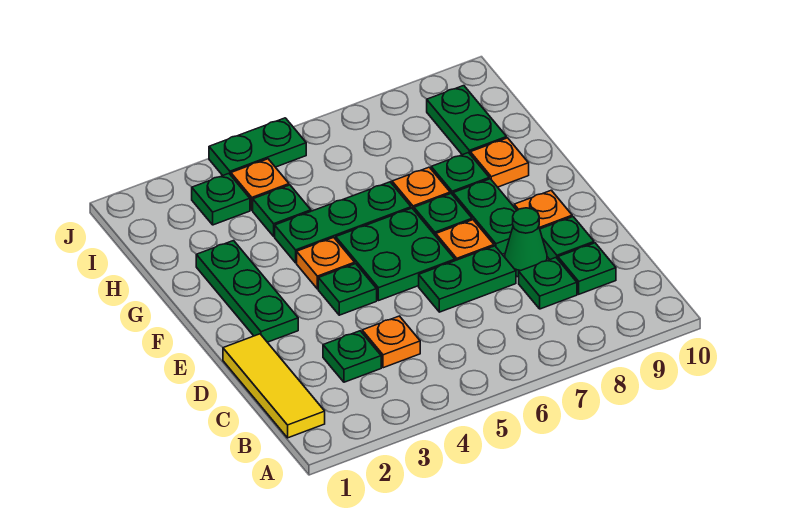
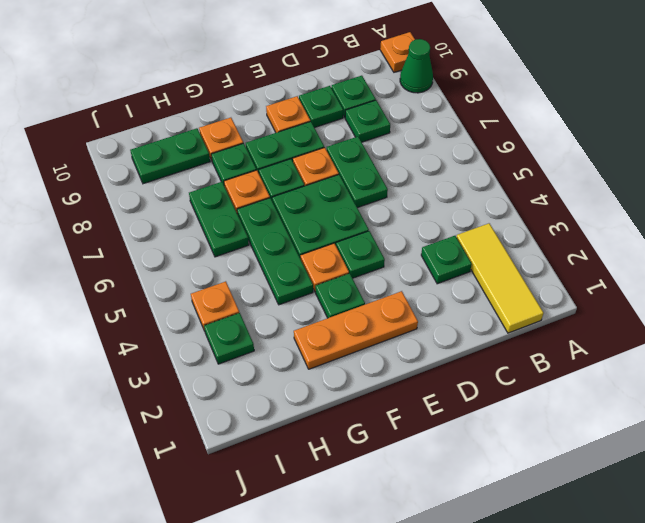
yellow 1x3 tile [223,334,325,438] -> yellow 1x3 tile turned to [456,223,544,333]
orange 1x1 plate [362,316,420,368] -> orange 1x1 plate moved to [380,32,415,72]
green 1x1 cone [505,208,547,277] -> green 1x1 cone moved to [400,39,433,93]
green 1x3 plate [196,241,298,342] -> orange 1x3 plate [294,291,418,369]
green 1x1 plate [253,185,311,236] -> green 1x1 plate moved to [315,273,365,318]
green 1x2 plate [209,118,306,175] -> green 1x2 plate moved to [189,182,249,257]

